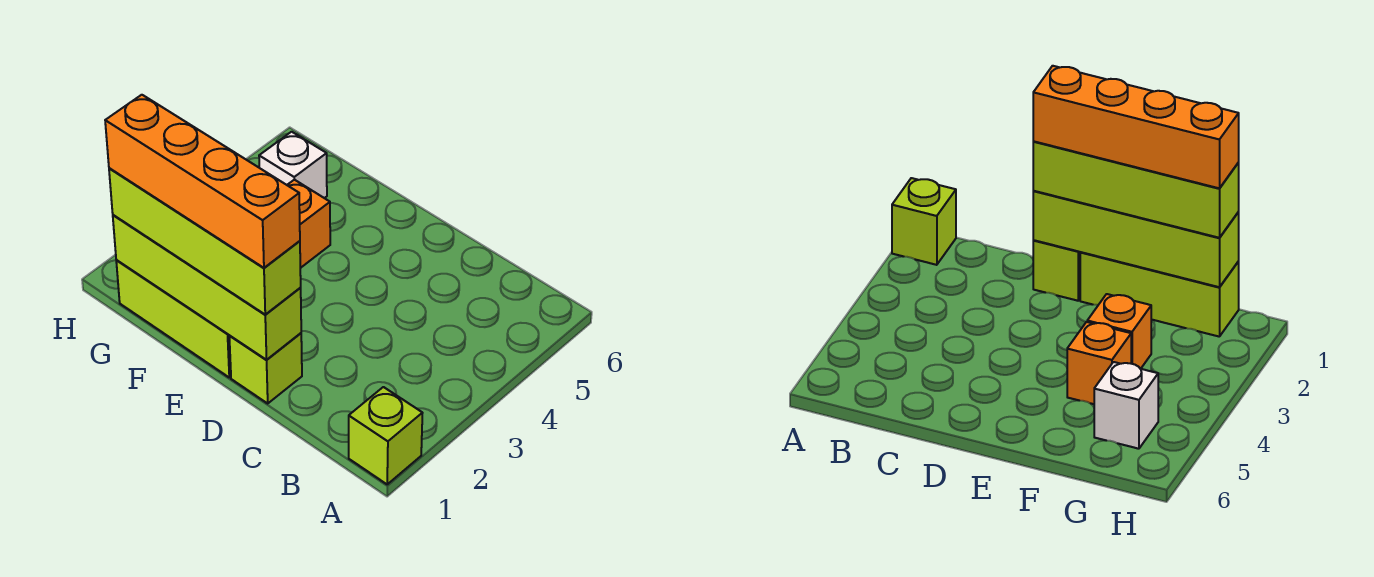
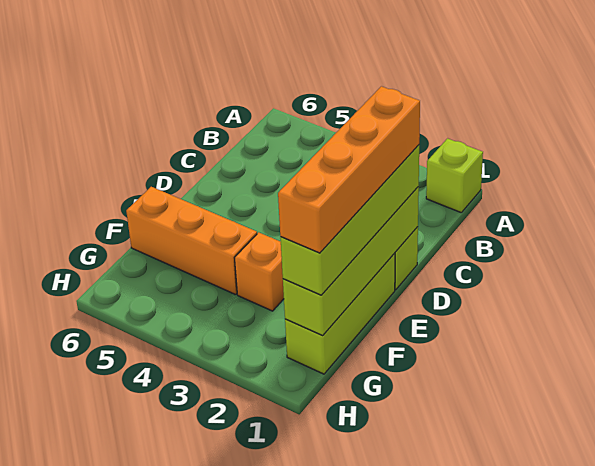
orange 1x1 brick [287,180,330,268] -> orange 1x3 brick [126,187,257,295]
white 1x1 brick [259,132,327,198] -> none

